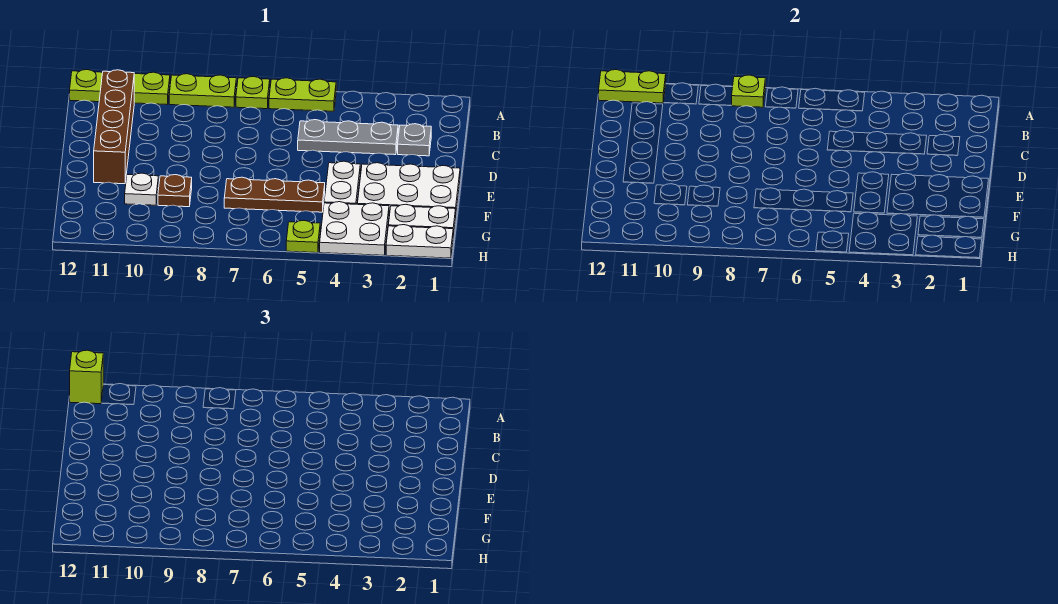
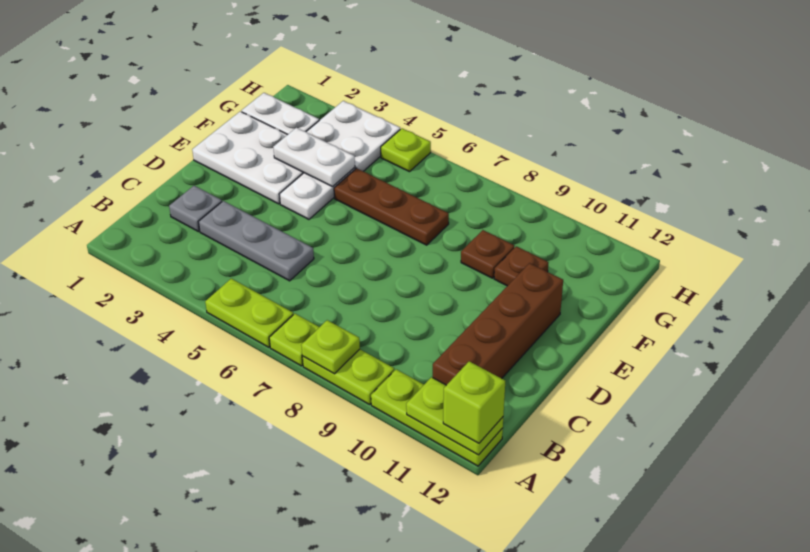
white 1x1 plate [125,173,158,205] -> brown 1x1 plate [494,246,549,286]
white 1x2 plate [386,225,453,258] -> white 1x2 plate moved to [273,128,355,187]

